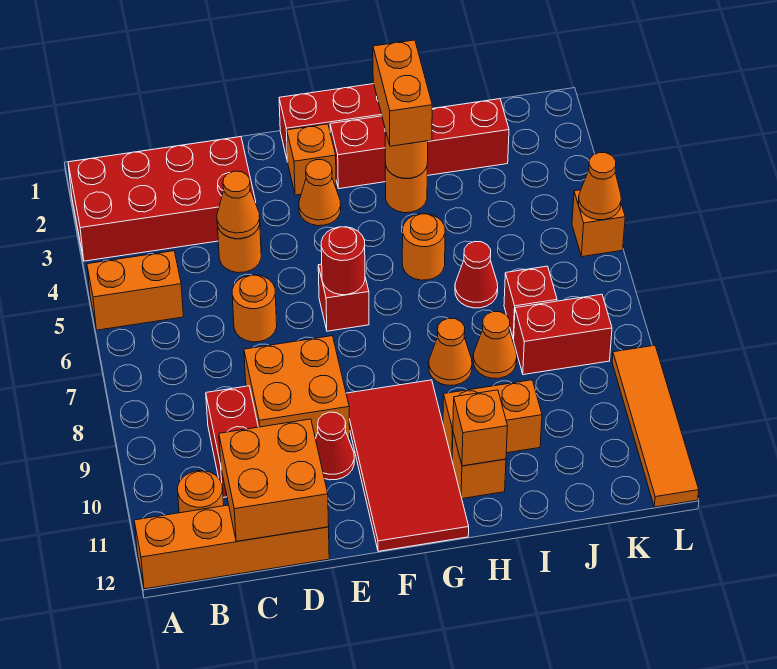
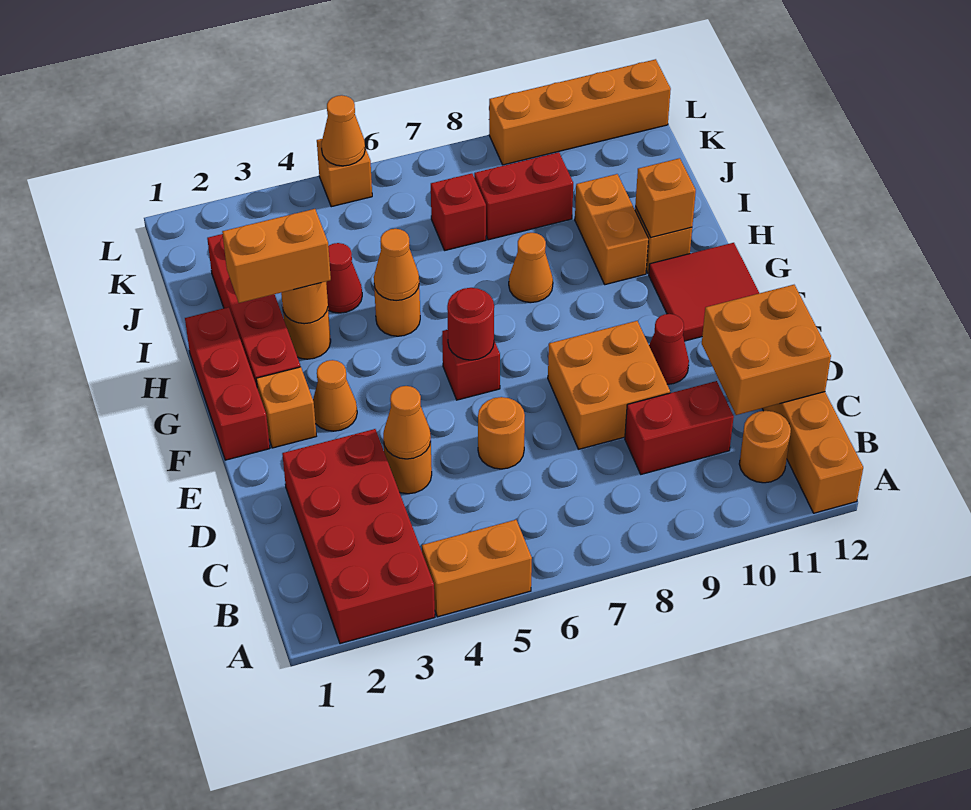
orange 1x2 brick [87,251,184,330] -> orange 1x2 brick turned to [422,520,532,617]
red 2x4 tile [346,380,469,551] -> red 2x2 tile [649,243,759,341]
red 1x1 cone [455,242,498,308] -> red 1x1 cone moved to [326,243,362,313]
orange 1x1 cone [473,312,517,378] -> orange 1x1 cone moved to [374,229,419,301]
red 1x2 brick [514,294,612,375] -> red 1x2 brick turned to [474,152,573,240]
orange 1x4 tile [612,345,699,507] -> orange 1x4 brick [489,59,671,165]

